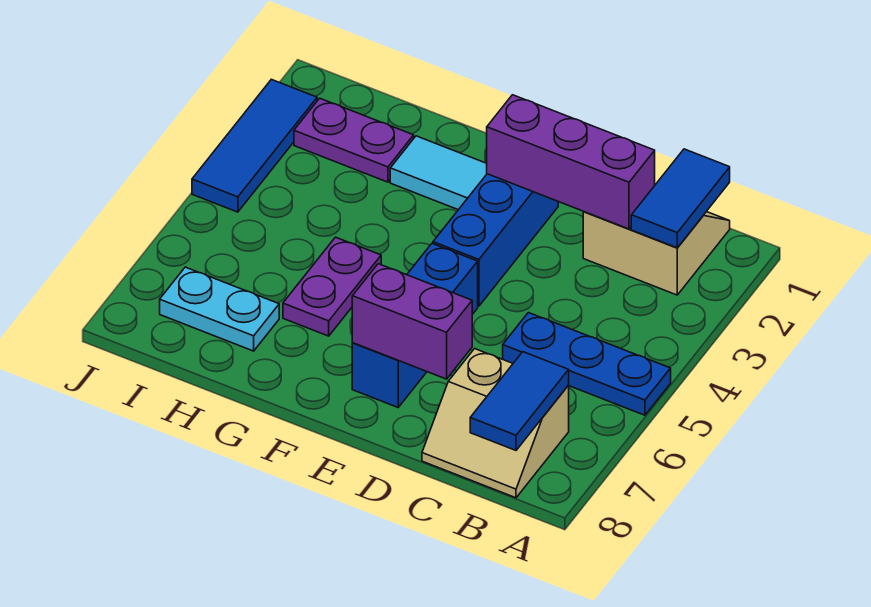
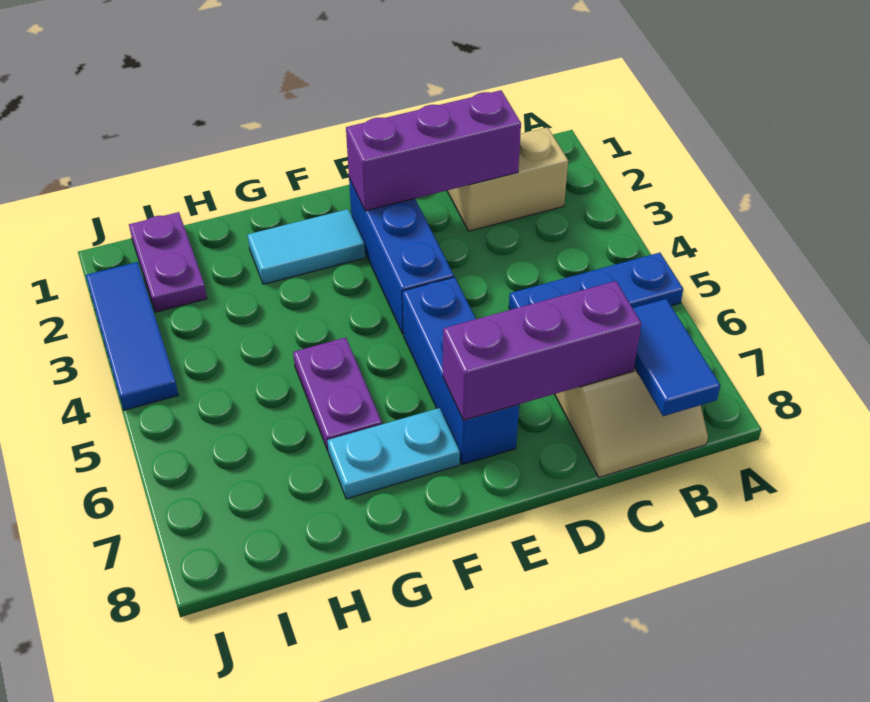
blue 1x2 tile [631,149,730,248] -> none
purple 1x2 brick [352,264,472,379] -> purple 1x3 brick [443,281,641,420]
purple 1x2 plate [294,98,414,182] -> purple 1x2 plate turned to [129,212,207,312]
cyan 1x2 plate [160,267,279,351] -> cyan 1x2 plate moved to [328,408,460,499]

